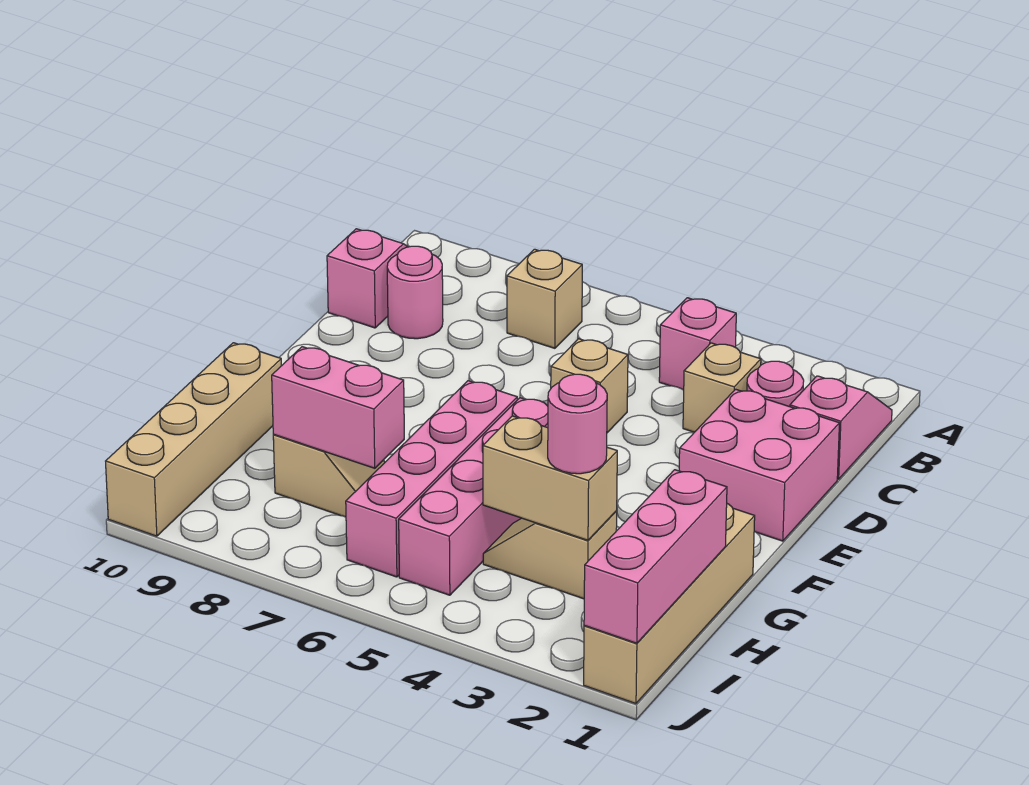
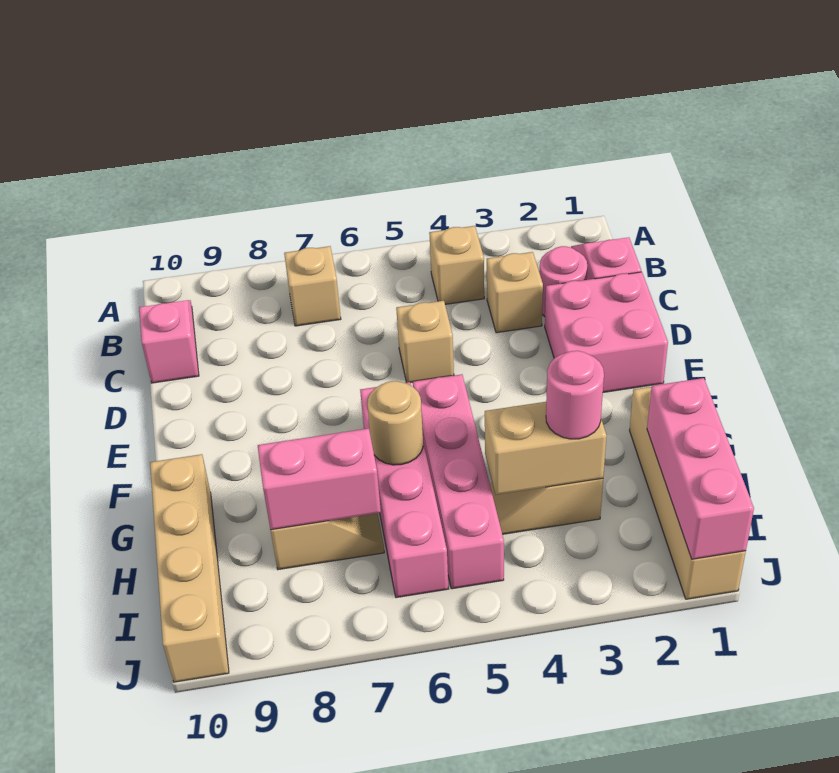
pink 1x1 brick [659,298,736,390] -> tan 1x1 brick [429,226,484,304]
pink 1x1 round brick [387,246,443,339] -> none
none -> tan 1x1 round brick [367,381,423,465]

